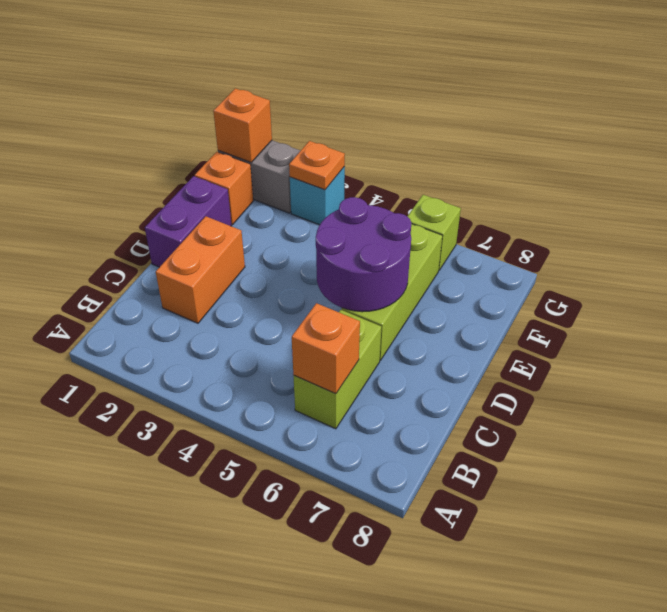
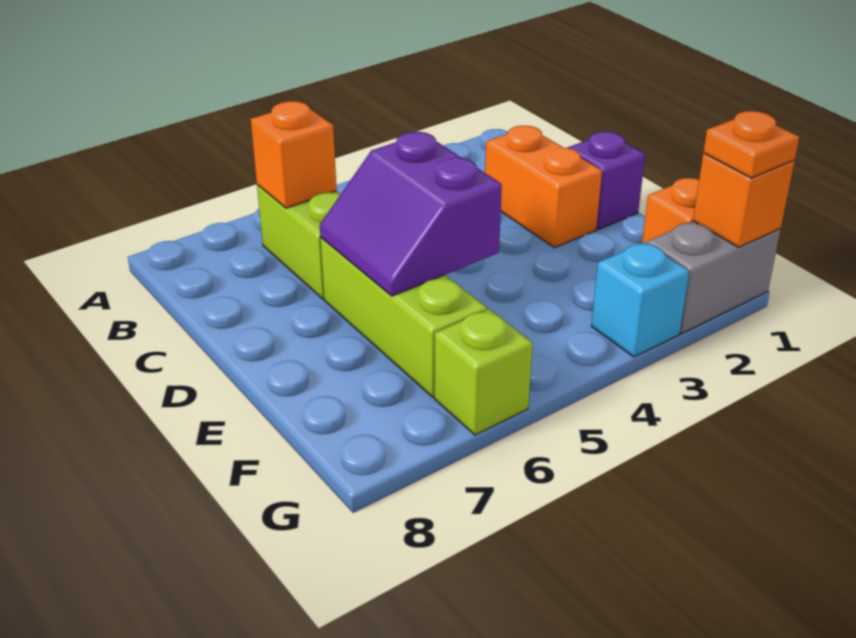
purple 1x2 brick [145,176,232,267] -> purple 1x1 brick [567,132,645,229]
purple 2x2 round brick [316,197,411,312] -> purple 2x2 slope [320,132,502,296]
orange 1x1 plate [289,141,345,190] -> orange 1x1 plate moved to [703,111,799,178]

